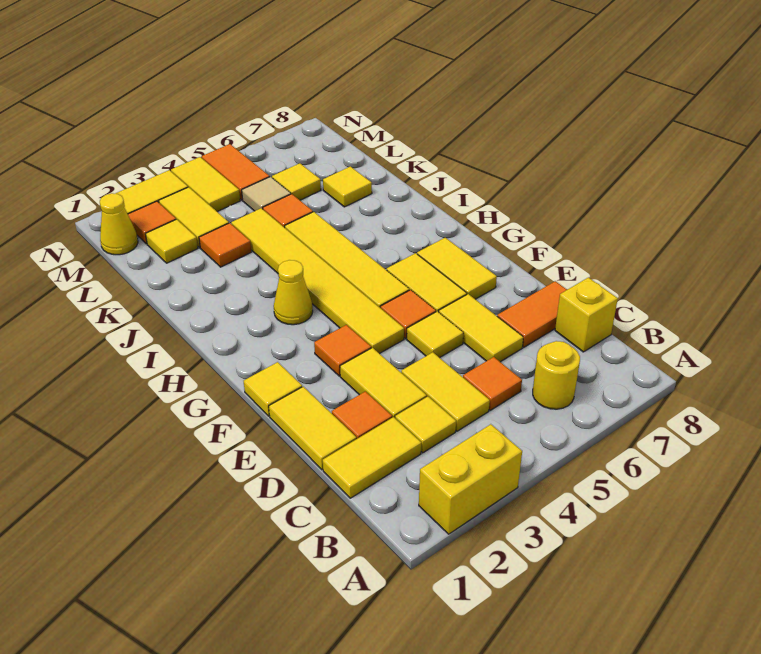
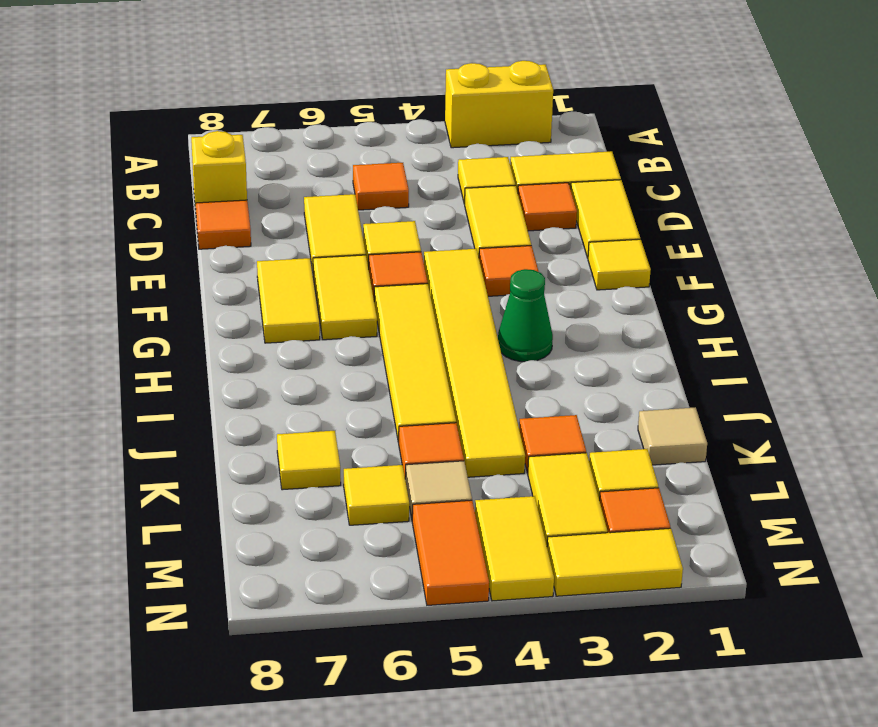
yellow 1x1 round brick [533,341,580,409] -> none
yellow 1x2 tile [401,352,490,431] -> none
orange 1x2 tile [497,281,567,347] -> orange 1x1 tile [196,200,251,249]
yellow 1x1 cone [274,260,313,325] -> green 1x1 cone [498,269,553,362]
none -> tan 1x1 tile [638,407,707,465]
yellow 1x1 cone [100,193,138,255] -> none

